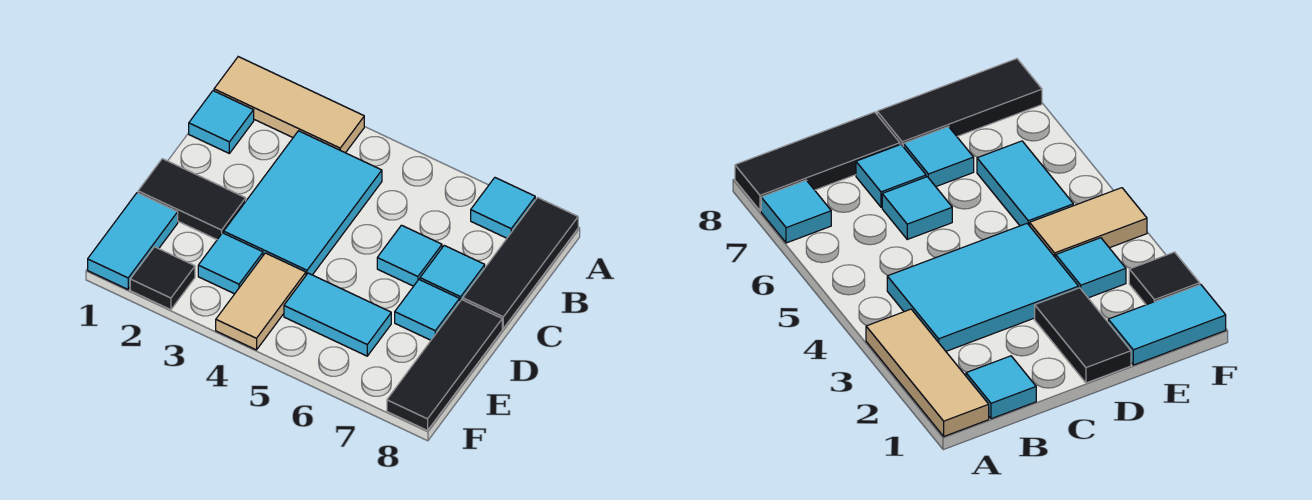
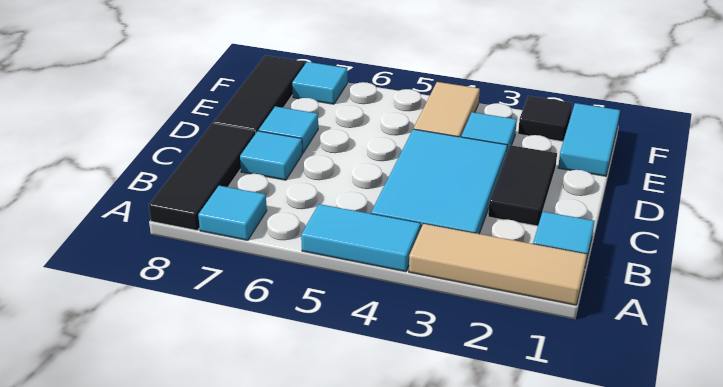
cyan 1x1 tile [377,225,442,286] -> cyan 1x1 tile moved to [292,62,347,104]
black 1x2 tile [138,159,246,239] -> black 1x2 tile turned to [488,145,557,226]
cyan 1x2 tile [284,273,391,356] -> cyan 1x2 tile moved to [301,204,421,272]

